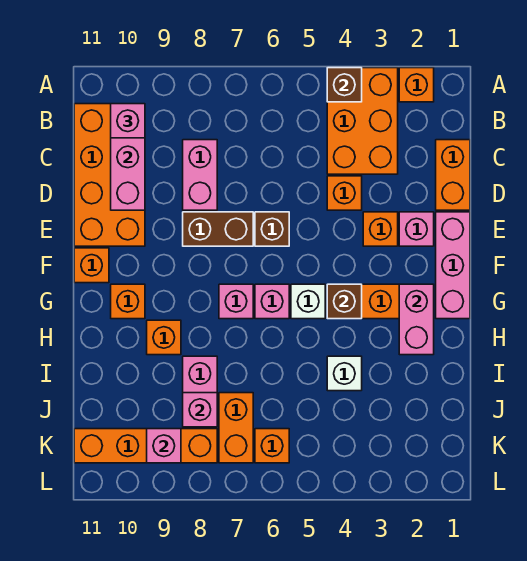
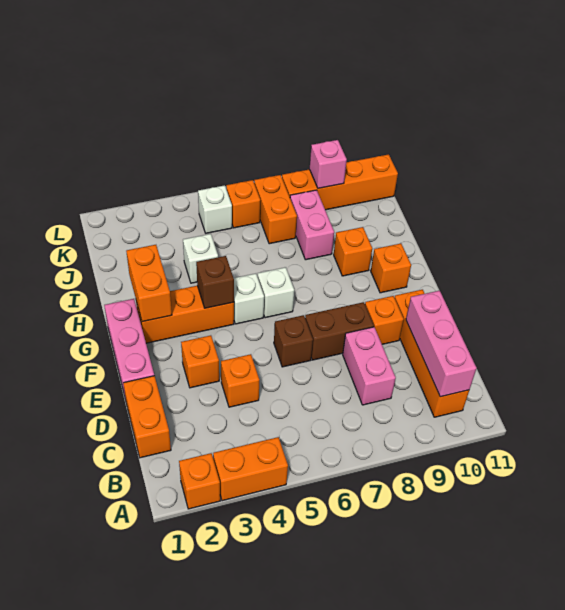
orange 2x3 brick [327,68,398,174] -> orange 1x2 brick [213,437,288,501]
brown 1x1 brick [327,68,362,102] -> none
orange 2x4 brick [74,104,145,246] -> orange 1x4 brick [394,290,469,417]
pink 1x1 brick [111,104,145,138] -> none
pink 1x1 brick [399,212,434,246] -> none
orange 1x1 brick [74,248,109,283] -> orange 1x1 brick moved to [365,296,404,344]
pink 1x2 brick [399,284,434,355] -> orange 1x2 brick [126,245,172,322]
pink 1x1 brick [255,284,289,319] -> white 1x1 brick [258,267,294,318]
pink 1x1 brick [219,284,253,319] -> none
pink 1x1 brick [183,393,217,427] -> none
none -> white 1x1 brick [198,185,232,233]

